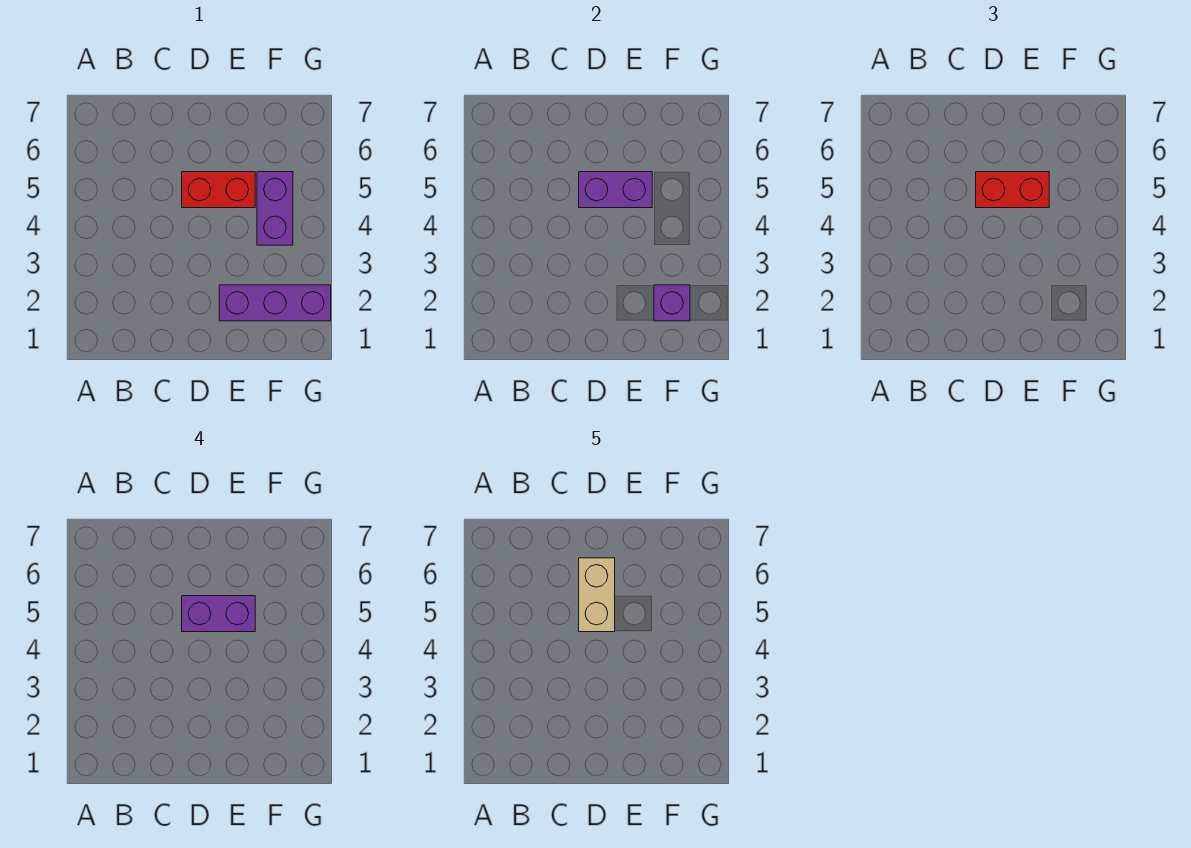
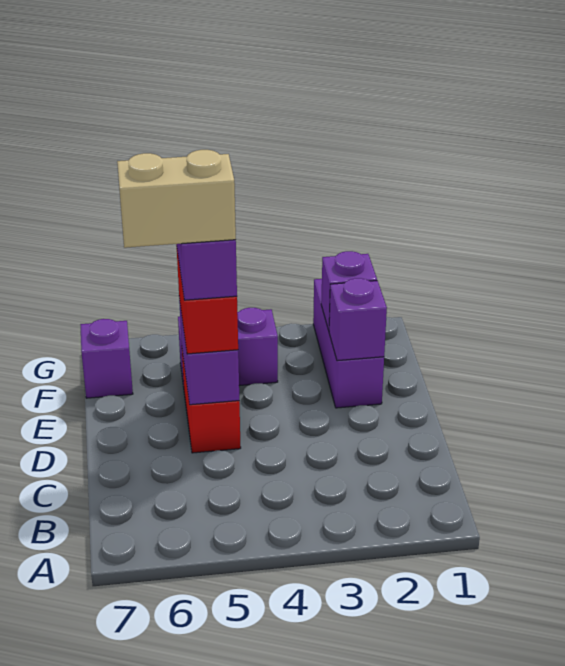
none -> purple 1x1 brick [329,278,387,361]
none -> purple 1x1 brick [80,319,133,398]

